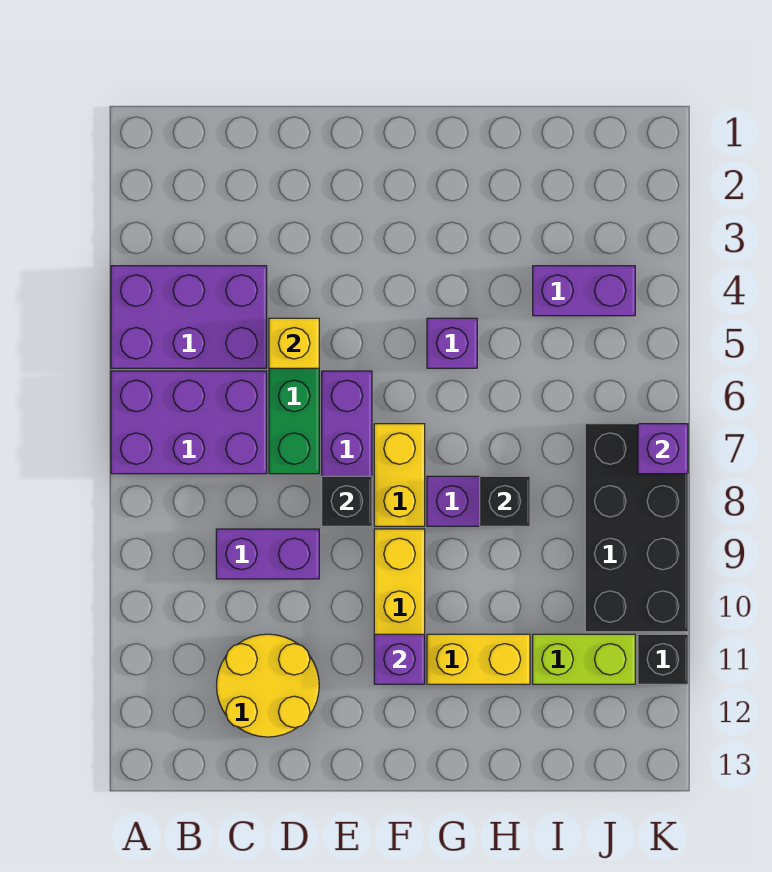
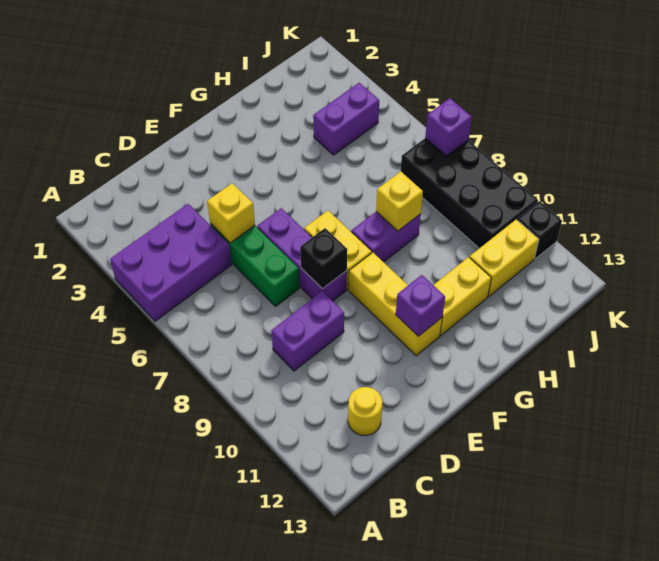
purple 2x3 brick [111,371,267,474] -> none
yellow 2x2 round brick [216,634,319,737] -> yellow 1x1 round brick [348,387,382,436]
purple 1x1 brick [427,318,477,368] -> none
black 1x1 brick [480,476,530,526] -> yellow 1x1 brick [376,172,423,231]
lime 1x2 brick [533,634,635,684] -> yellow 1x2 brick [470,220,539,296]

